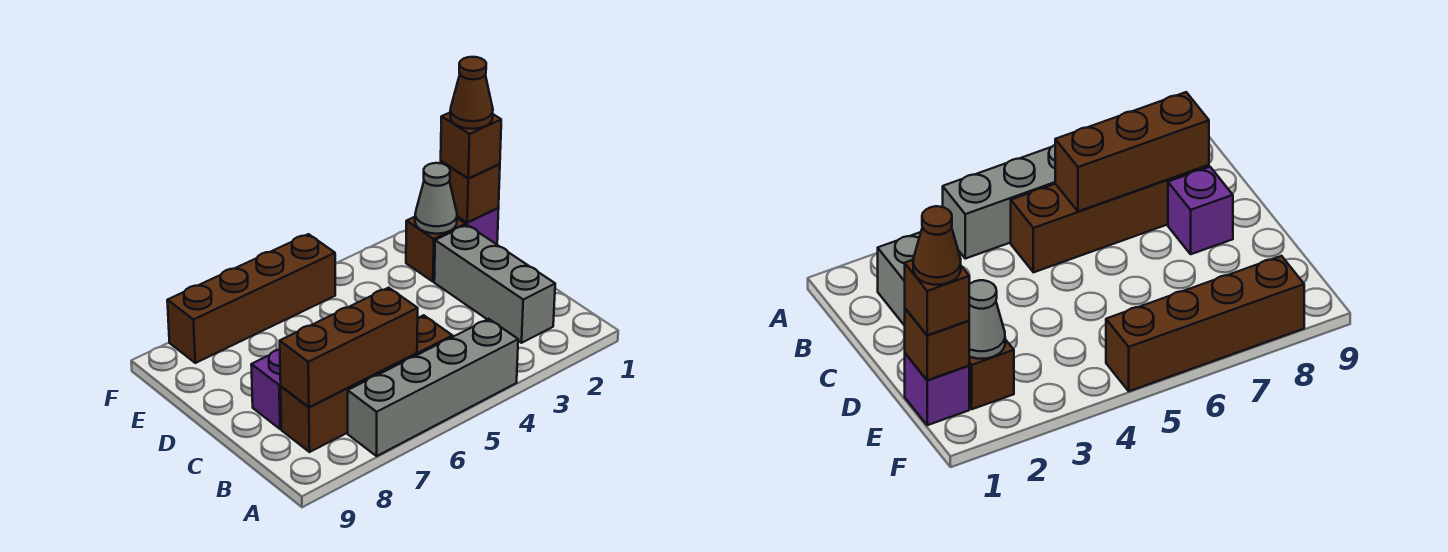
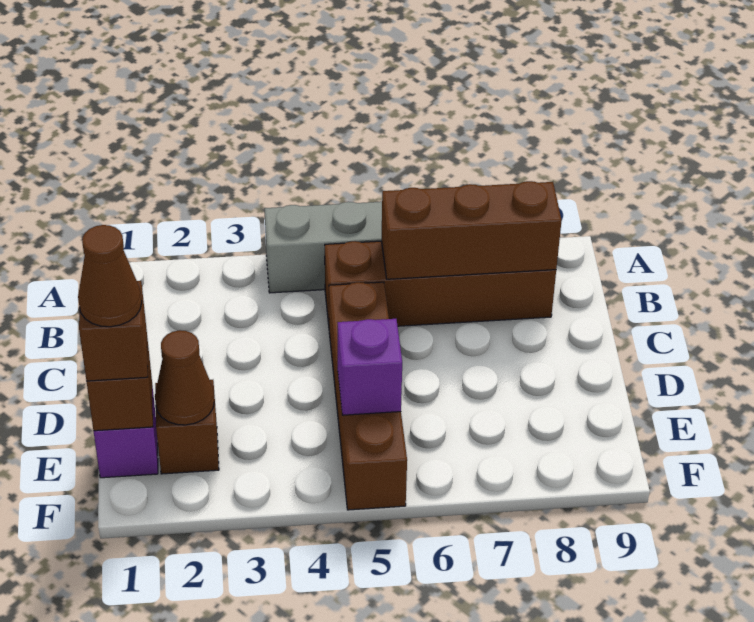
grey 1x3 brick [434,225,555,343] -> none
purple 1x1 brick [251,350,281,429] -> purple 1x1 brick moved to [338,319,402,415]
grey 1x1 cone [415,163,457,234] -> brown 1x1 cone [155,330,214,425]
brown 1x4 brick [167,234,335,363] -> brown 1x4 brick turned to [329,282,407,510]

